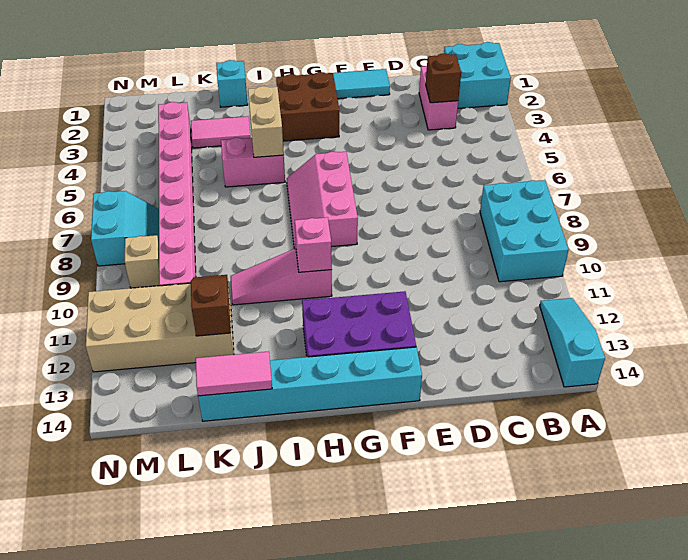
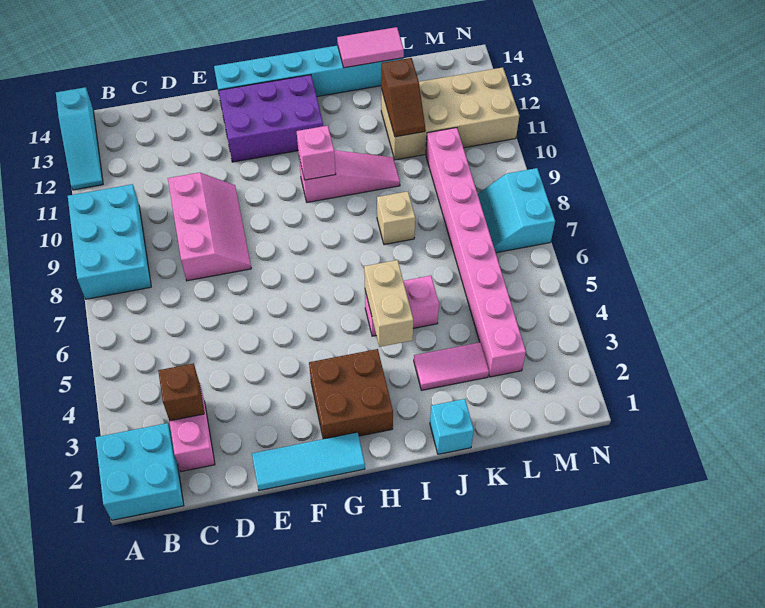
pink 2x3 slope [287,152,358,249] -> pink 2x3 slope moved to [168,173,251,281]
tan 1x1 brick [125,235,159,288] -> tan 1x1 brick moved to [377,191,415,245]

